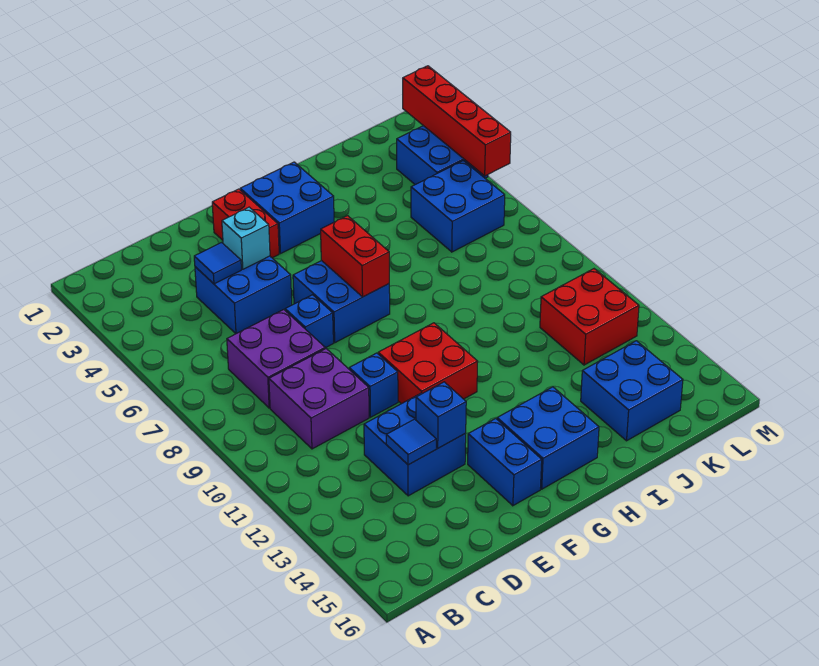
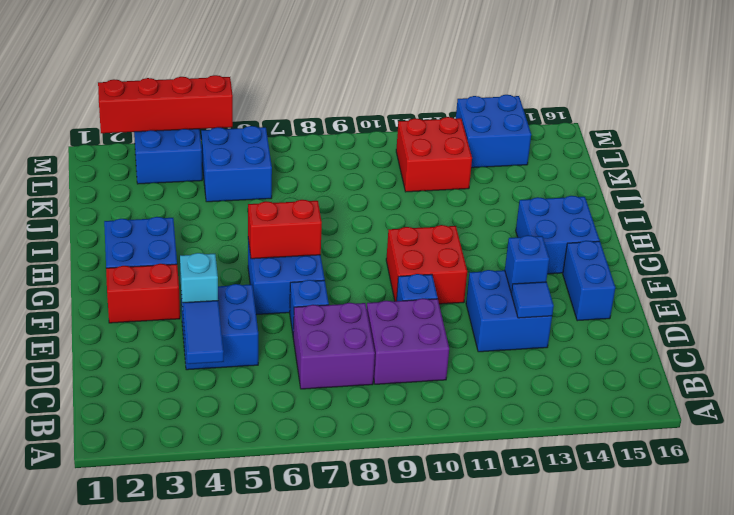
blue 1x1 tile [194,243,241,284] -> blue 1x2 tile [182,301,224,364]
blue 1x2 brick [468,419,542,506] -> blue 1x2 brick turned to [563,241,615,321]
blue 2x2 brick [581,341,683,441] -> blue 2x2 brick moved to [456,95,531,168]

